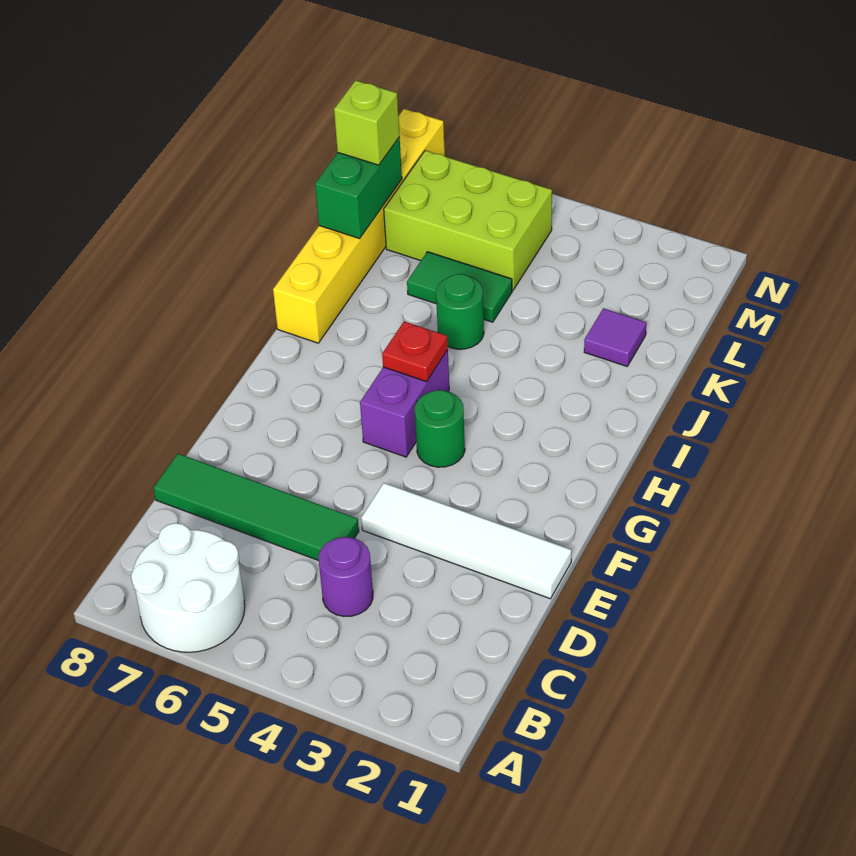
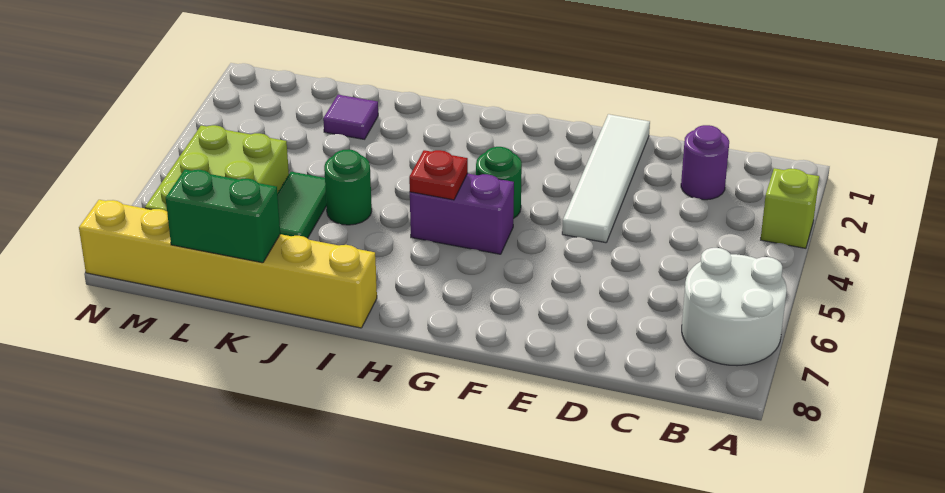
purple 1x1 round brick [319,537,373,616] -> purple 1x1 round brick moved to [681,125,729,200]
green 1x4 tile [154,454,359,561] -> none
lime 1x1 brick [334,80,400,165] -> lime 1x1 brick moved to [761,168,819,248]

